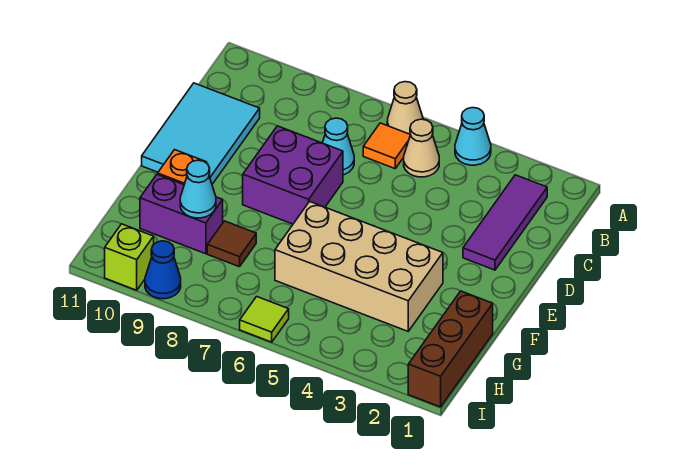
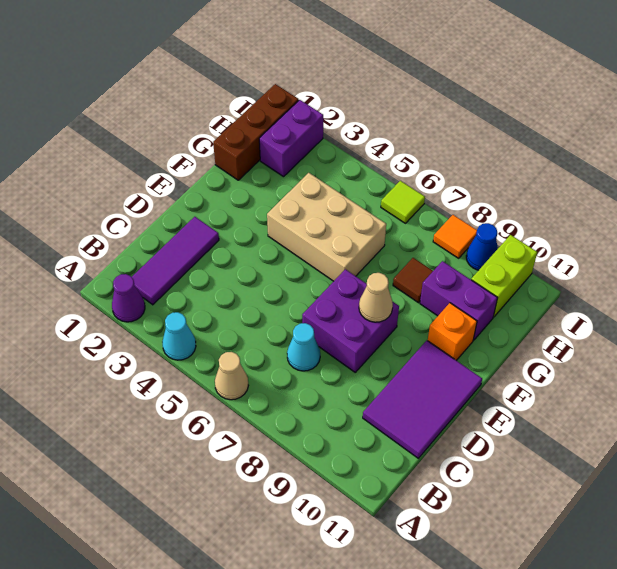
none -> purple 1x1 cone [112,274,145,322]
tan 1x1 cone [404,119,439,177] -> tan 1x1 cone moved to [359,273,393,322]
orange 1x1 tile [363,123,410,169] -> orange 1x1 tile moved to [433,215,477,258]
cyan 2x3 tile [142,83,260,184] -> purple 2x3 tile [363,341,482,458]
tan 2x4 brick [275,201,443,331] -> tan 2x3 brick [267,173,386,281]
cyan 1x1 cone [180,160,216,218] -> none
none -> purple 1x2 brick [259,100,323,177]
lime 1x1 brick [105,224,154,290] -> lime 1x2 brick [471,235,537,317]

